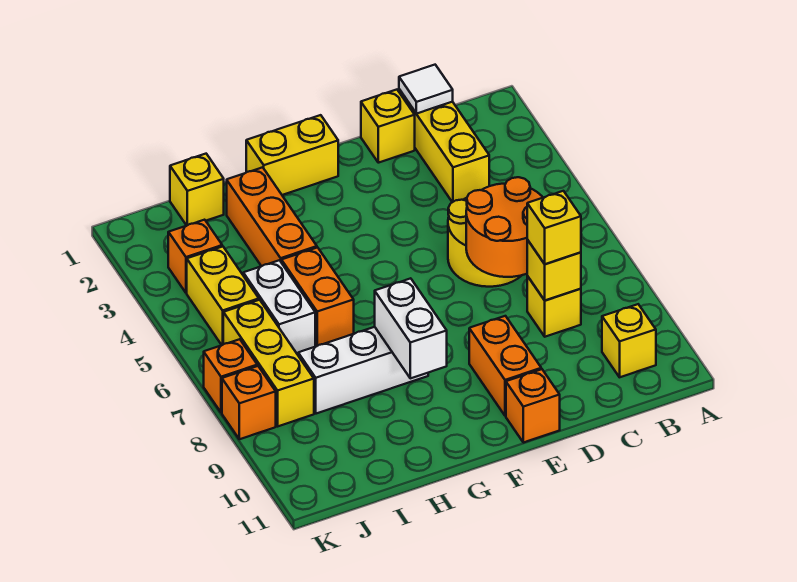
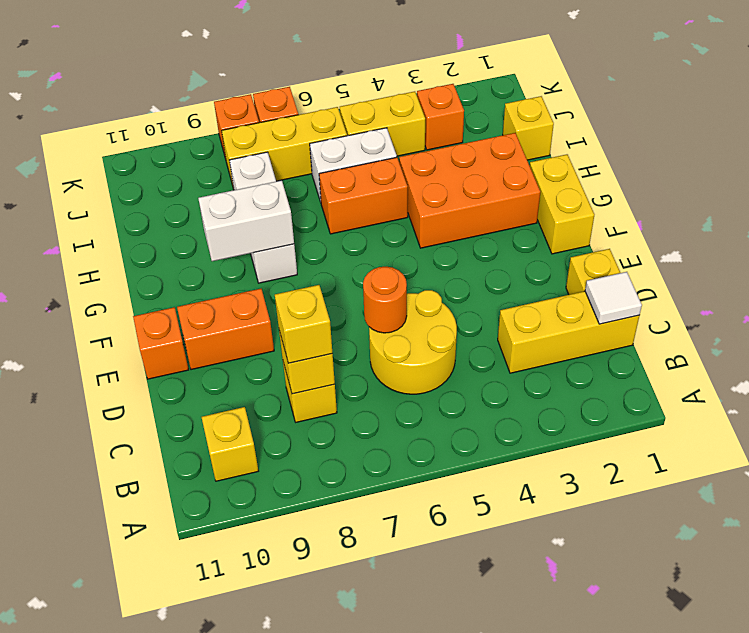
orange 2x2 round brick [466,177,543,277] -> orange 1x1 round brick [363,267,407,333]
orange 1x3 brick [227,167,317,266] -> orange 2x3 brick [399,133,540,248]

